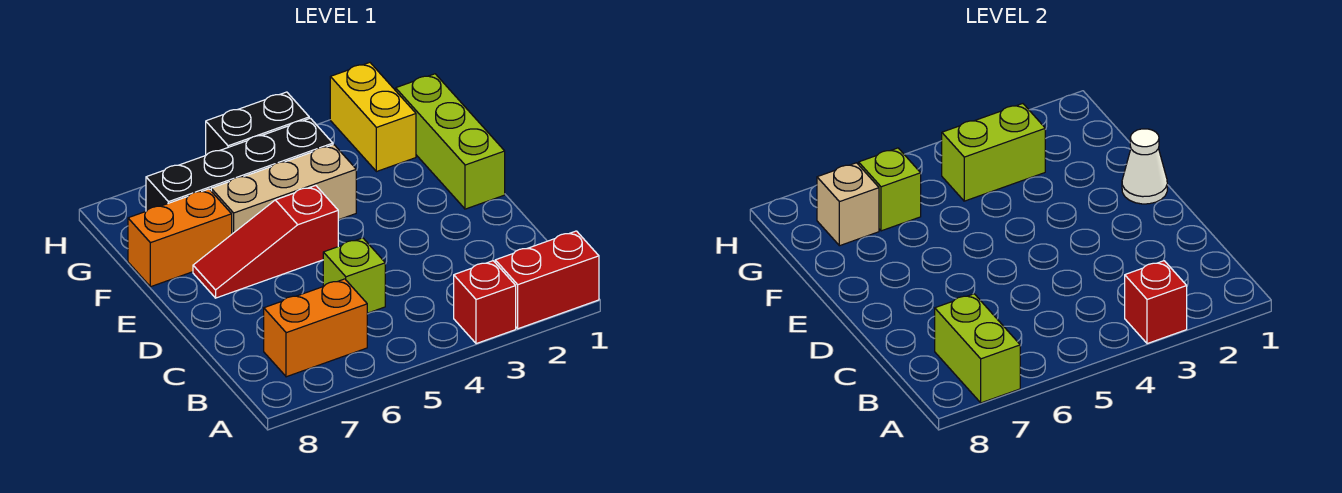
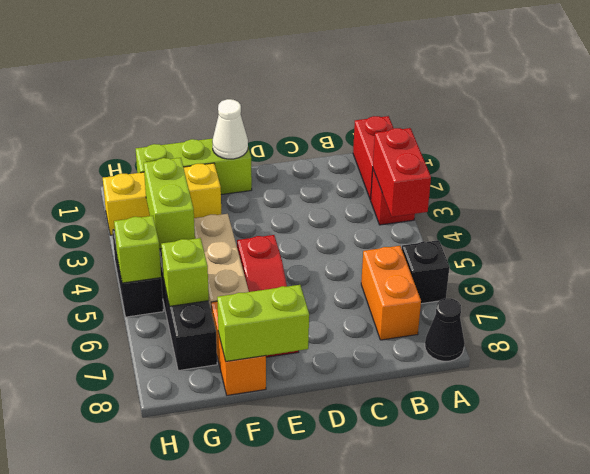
red 1x1 brick [1125,261,1187,344] -> red 1x2 brick [373,128,431,217]
none -> black 1x1 brick [402,240,450,304]
lime 1x2 brick [935,294,1020,403] -> lime 1x2 brick moved to [217,285,309,361]
none -> black 1x1 cone [425,298,465,361]
lime 1x1 brick [323,238,385,313] -> lime 1x1 brick moved to [114,216,161,283]
yellow 1x2 brick [330,63,416,172] -> yellow 1x3 brick [103,163,221,235]
tan 1x1 brick [817,163,879,246] -> none

